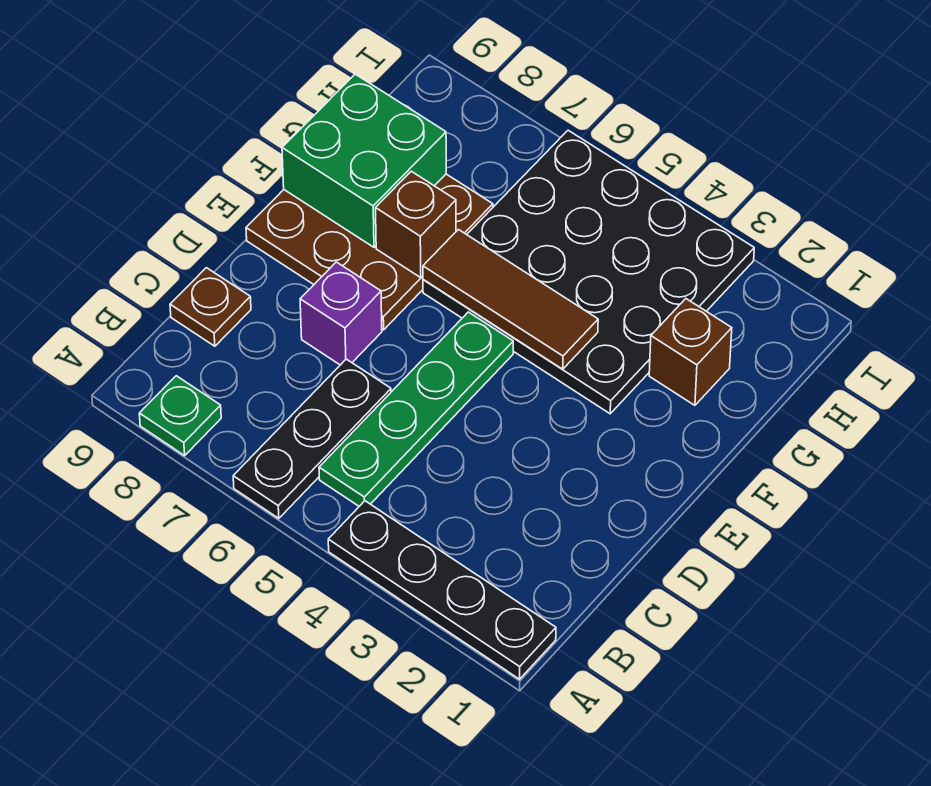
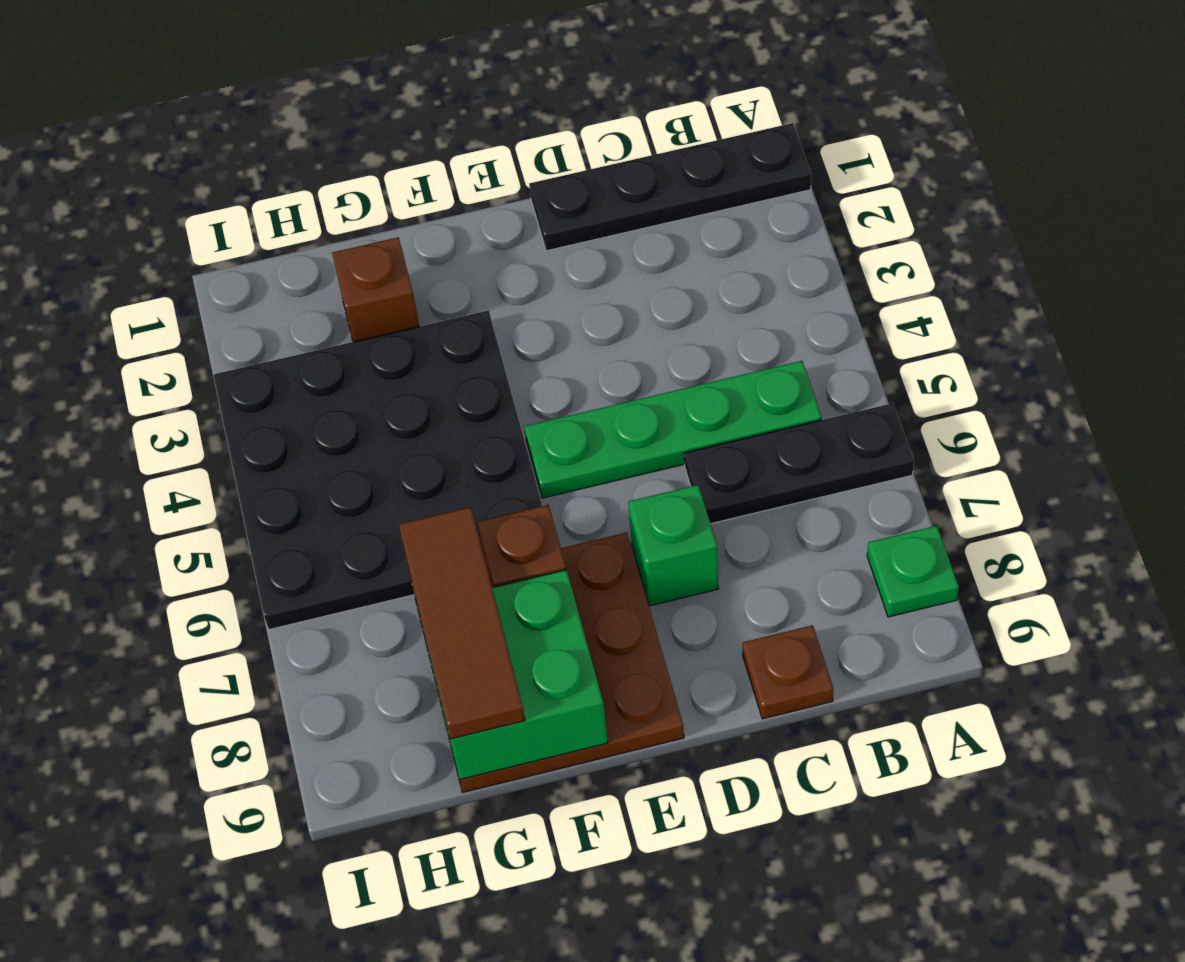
black 1x4 plate [328,501,556,679] -> black 1x4 plate turned to [529,123,811,251]
purple 1x1 brick [300,262,382,365] -> green 1x1 brick [628,485,719,606]
brown 1x3 tile [423,230,598,369] -> brown 1x3 tile moved to [399,507,525,739]

